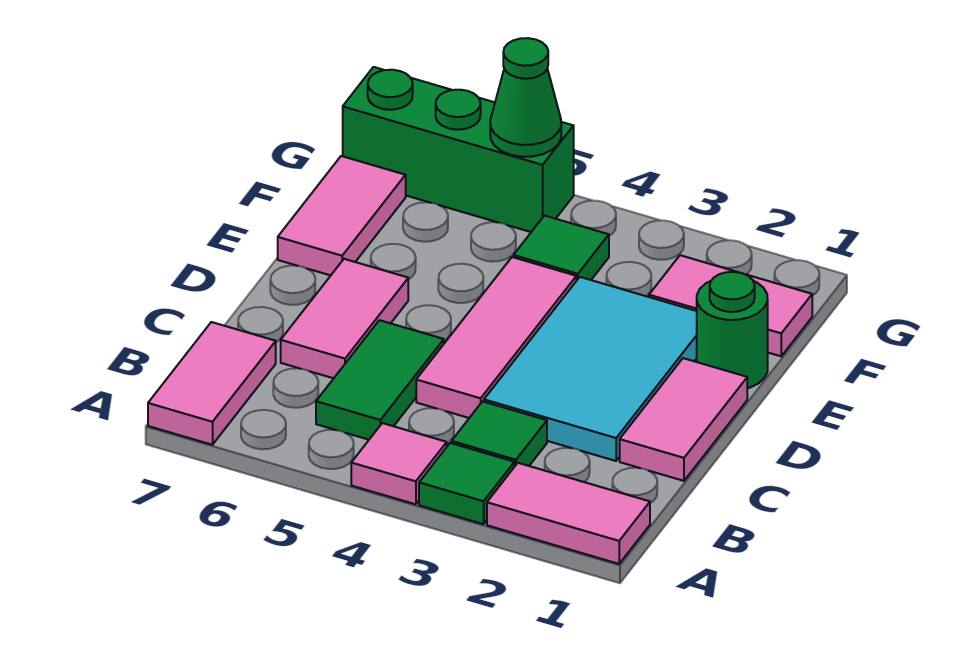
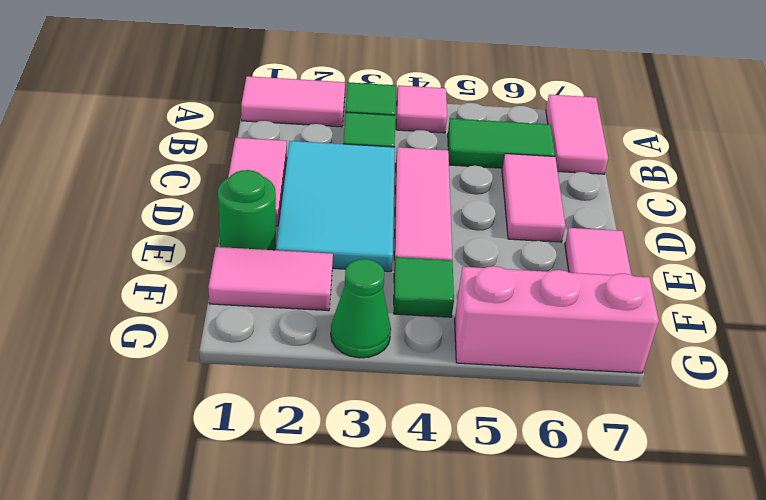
green 1x2 tile [316,320,444,440] -> green 1x2 tile turned to [448,118,555,168]
green 1x3 brick [343,67,574,232] -> pink 1x3 brick [455,266,659,373]
green 1x1 cone [490,38,561,157] -> green 1x1 cone moved to [331,259,391,358]

